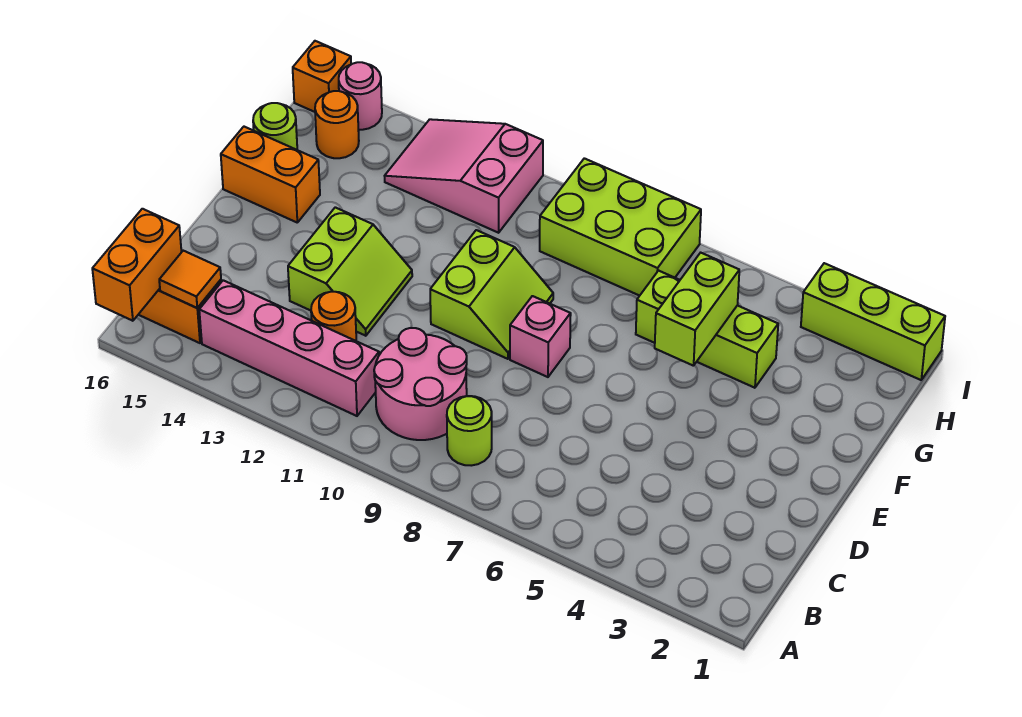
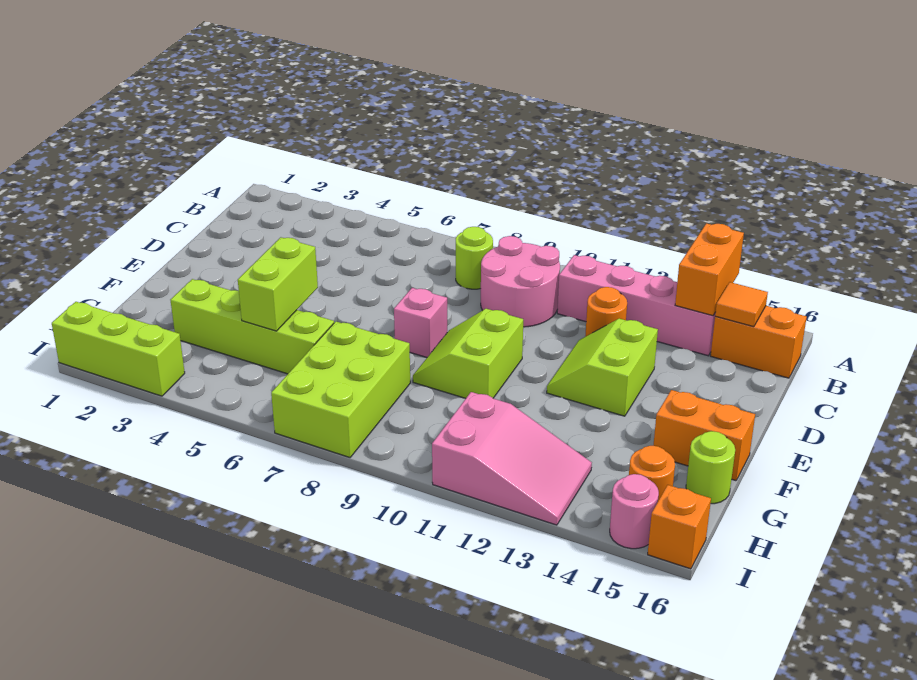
orange 1x2 brick [92,209,181,321] -> orange 1x2 brick moved to [675,223,744,316]
lime 1x3 brick [636,271,778,388] -> lime 1x4 brick [171,279,334,374]
lime 2x3 brick [540,158,701,296] -> lime 2x3 brick turned to [271,322,410,458]

